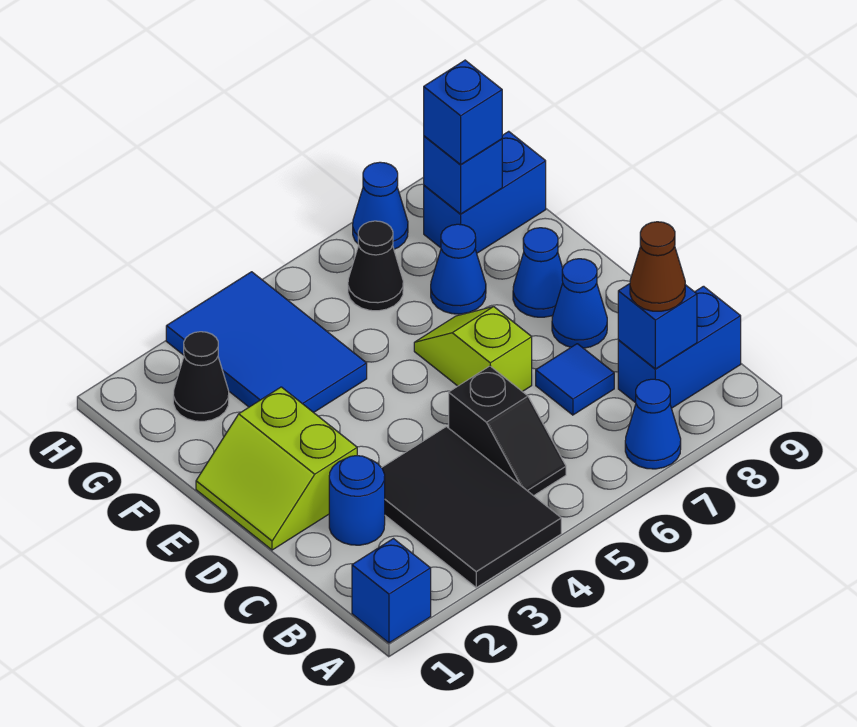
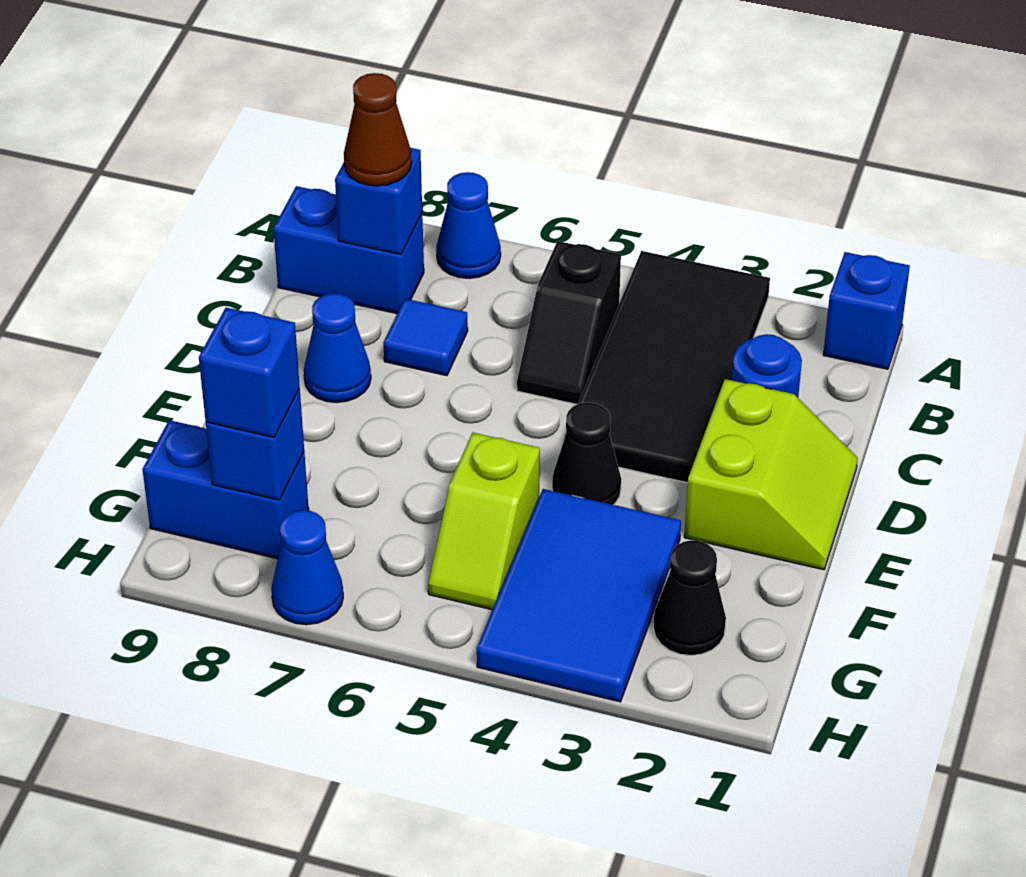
black 2x3 tile [382,427,561,587] -> black 2x4 tile [565,251,770,483]
black 1x2 slope [449,366,566,496] -> black 1x2 slope turned to [517,241,621,404]
lime 1x2 slope [414,307,532,392] -> lime 1x2 slope moved to [428,433,540,610]
blue 1x1 cone [513,228,563,317] -> none
blue 1x1 cone [431,224,486,314] -> none
black 1x1 cone [348,221,403,311] -> black 1x1 cone moved to [552,402,621,505]

